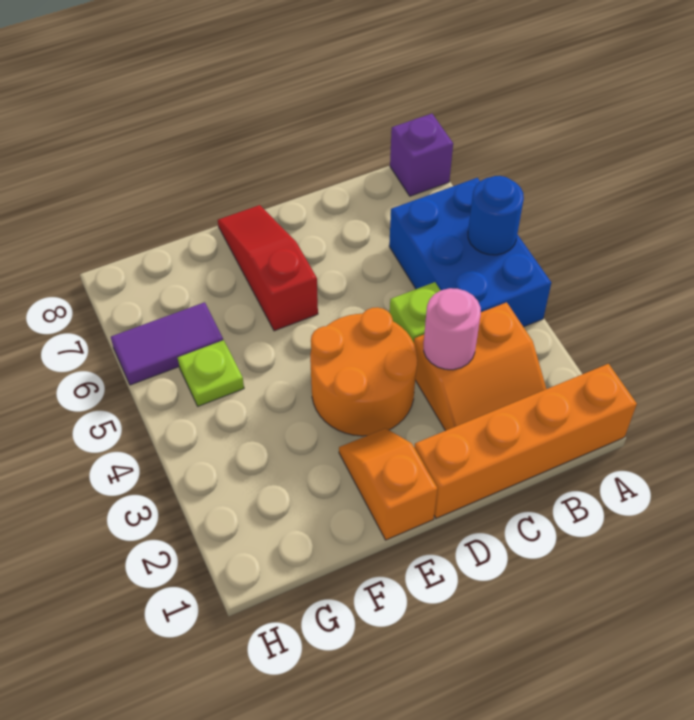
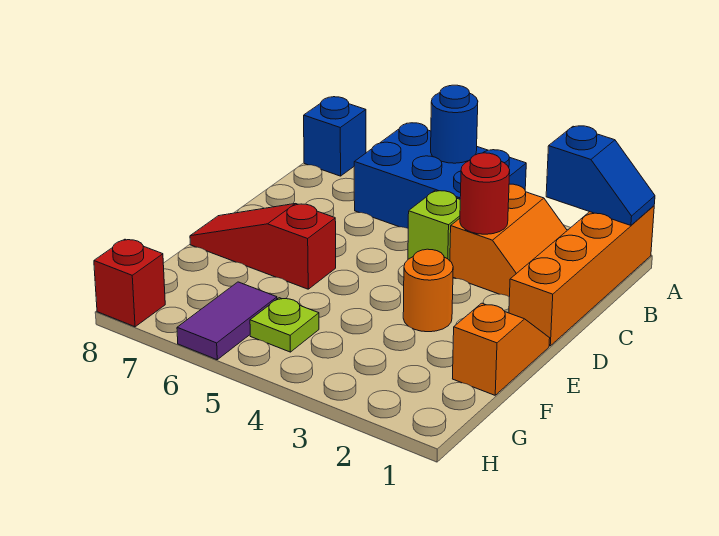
none -> blue 1x2 slope [546,126,655,225]
purple 1x1 brick [390,114,453,196] -> blue 1x1 brick [304,97,366,176]
pink 1x1 round brick [424,288,481,370] -> red 1x1 round brick [460,153,510,234]
orange 2x2 round brick [310,307,417,436] -> orange 1x1 round brick [403,249,453,332]
orange 1x2 slope [339,428,437,540] -> orange 1x2 slope turned to [453,303,550,395]
none -> red 1x1 brick [94,239,165,327]

